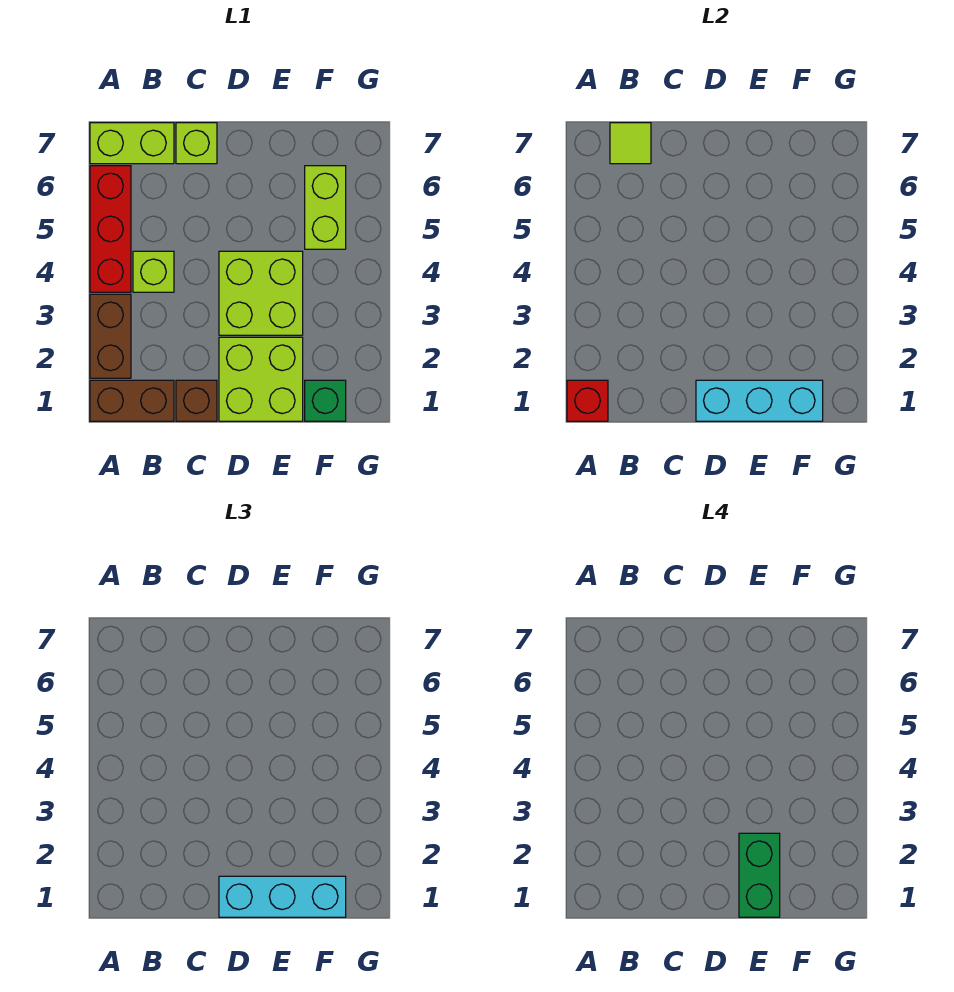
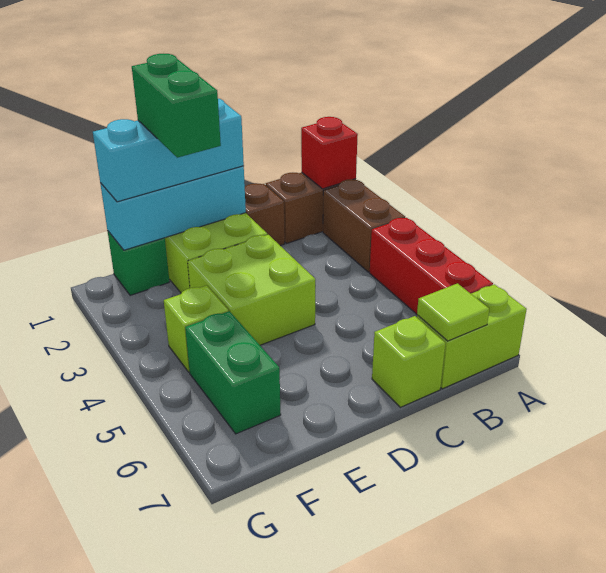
lime 1x1 brick [133,251,174,292] -> lime 1x1 brick moved to [164,286,228,372]
lime 1x2 brick [305,166,346,249] -> green 1x2 brick [185,311,281,434]

